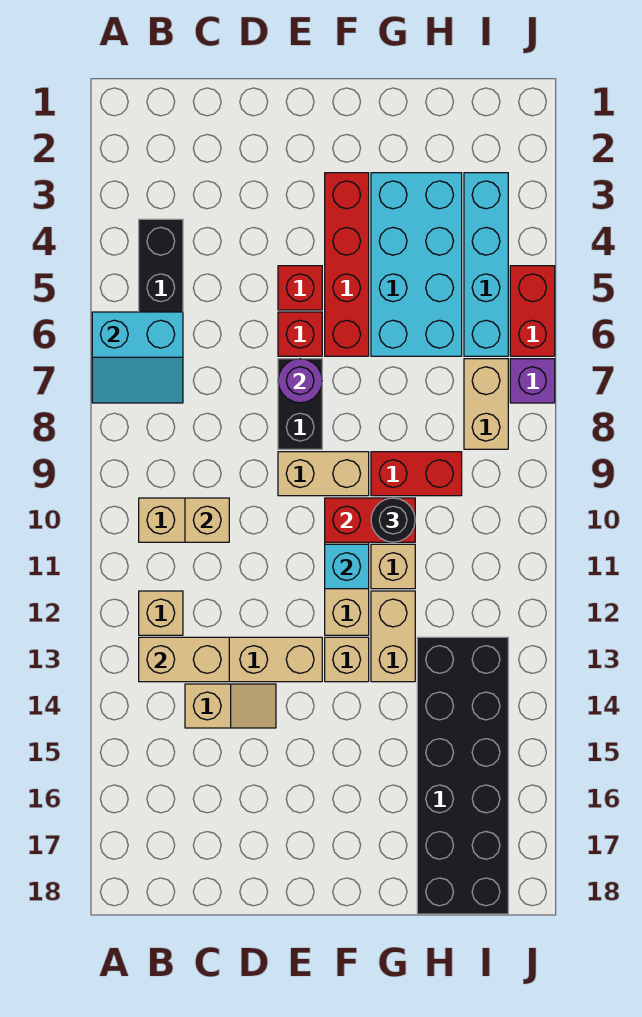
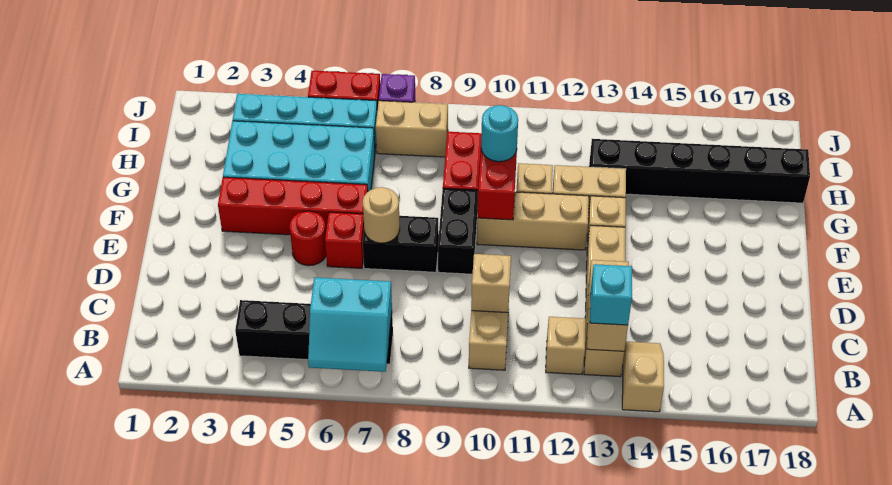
cyan 2x2 slope [92,312,183,403] -> cyan 2x2 slope turned to [308,277,392,372]
tan 1x2 slope [185,684,276,728] -> tan 1x2 slope moved to [622,342,664,412]
red 1x1 brick [278,266,322,310] -> red 1x1 round brick [290,211,326,266]
purple 1x1 round brick [278,359,322,403] -> tan 1x1 round brick [363,187,400,243]
tan 1x2 brick [278,452,369,496] -> black 1x2 brick [438,188,478,274]
cyan 1x1 brick [325,544,369,589] -> cyan 1x1 brick moved to [590,264,632,325]
black 1x1 round brick [371,498,415,542] -> cyan 1x1 round brick [481,105,518,162]
black 2x6 brick [417,637,508,914] -> black 1x6 brick [589,139,810,203]

